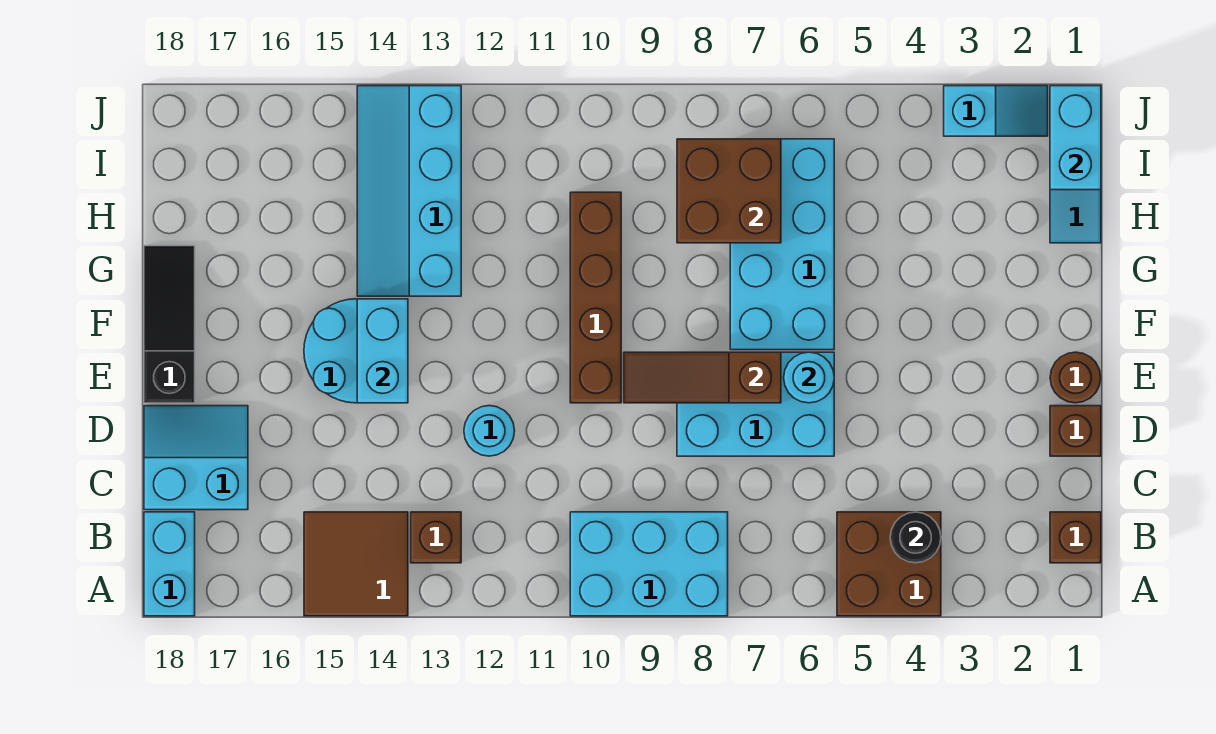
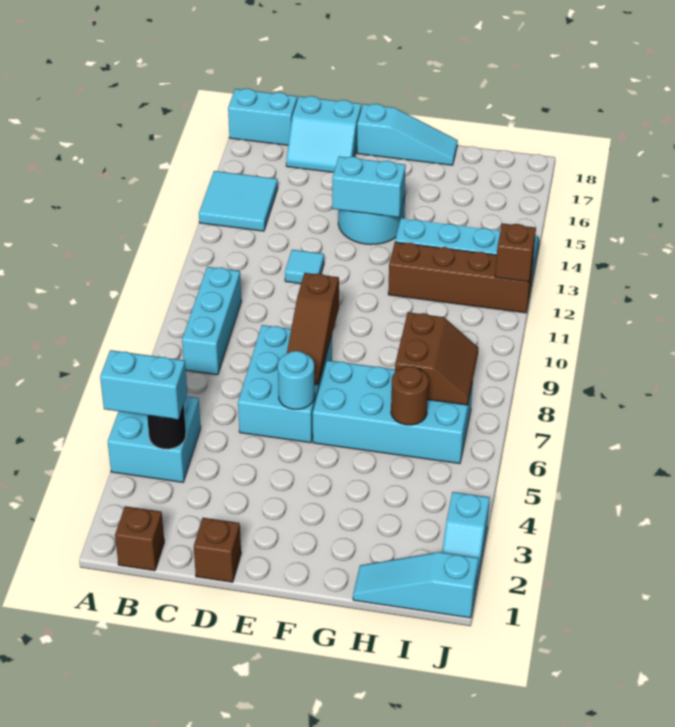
brown 2x2 brick [837,512,941,616] -> cyan 2x2 brick [108,396,201,482]
cyan 2x3 brick [570,512,728,616] -> cyan 1x3 brick [182,267,241,375]
brown 2x2 tile [304,512,408,616] -> cyan 2x2 tile [199,171,278,231]
brown 1x1 brick [411,512,461,563] -> brown 1x1 brick moved to [495,223,536,282]
cyan 2x2 slope [144,406,248,510] -> cyan 2x2 slope turned to [286,96,361,172]
cyan 1x1 round brick [464,406,515,456] -> cyan 1x1 tile [285,250,324,284]
brown 1x1 round brick [1050,352,1101,403] -> brown 1x1 round brick moved to [391,366,428,425]
brown 1x3 slope [624,352,781,403] -> brown 1x3 slope turned to [287,273,339,385]
brown 1x4 brick [570,192,621,403] -> brown 1x4 brick moved to [388,242,533,313]
black 1x3 slope [144,246,195,403] -> cyan 1x3 slope [357,104,458,165]
brown 2x2 brick [677,139,781,243] -> brown 2x2 slope [395,312,478,405]
cyan 1x2 brick [1050,86,1101,190] -> cyan 1x2 brick moved to [100,350,187,420]

